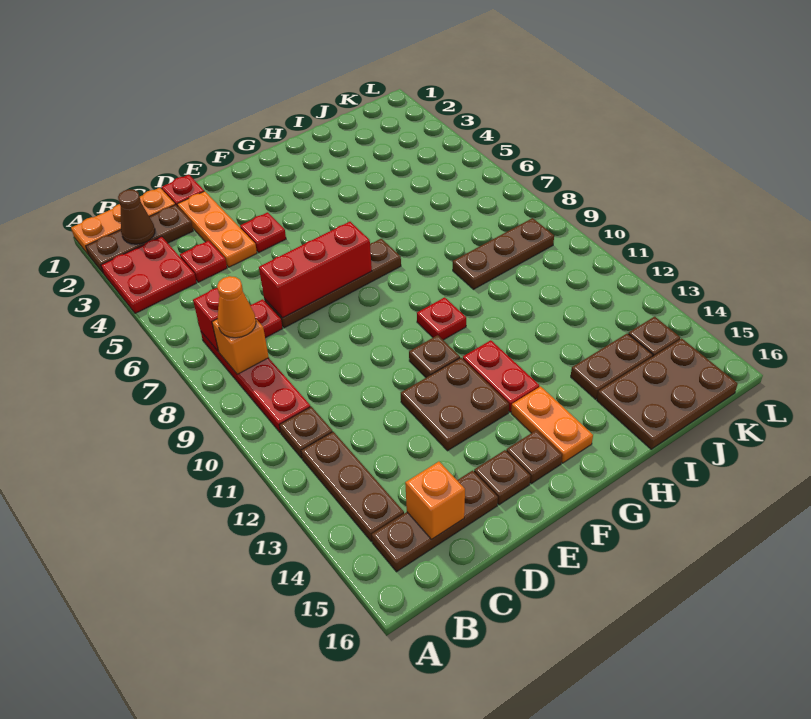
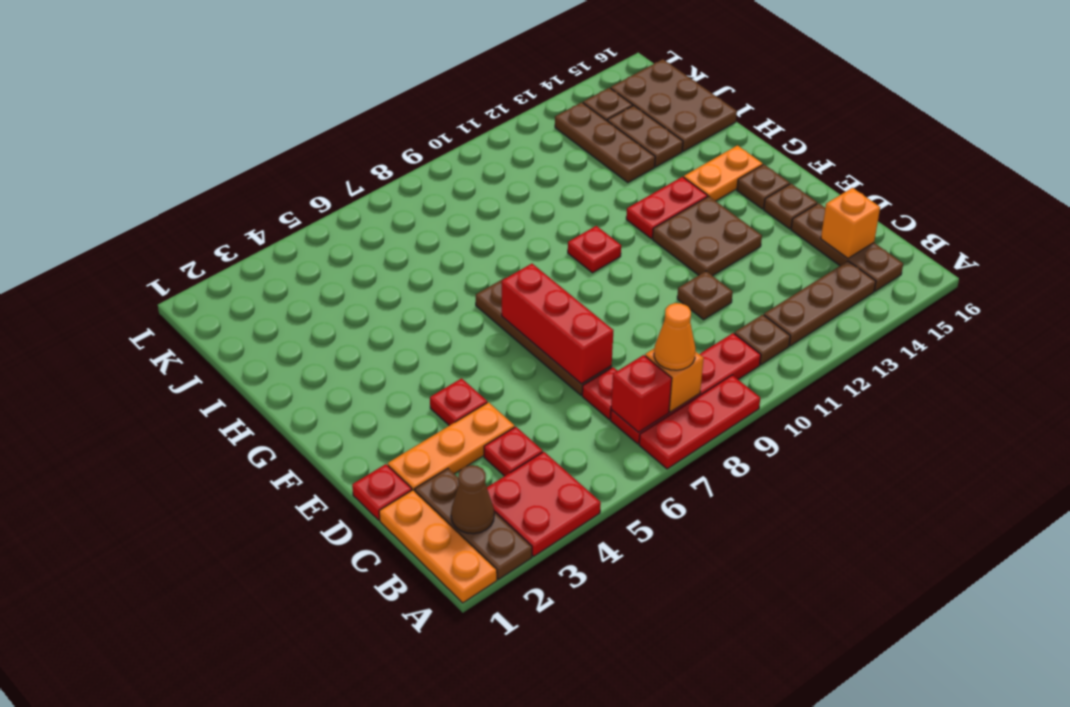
none -> red 1x3 plate [639,375,760,469]
brown 1x1 plate [409,335,460,377] -> brown 1x1 plate moved to [677,271,733,320]
brown 1x3 plate [453,218,554,289] -> brown 1x3 plate moved to [555,102,655,183]

